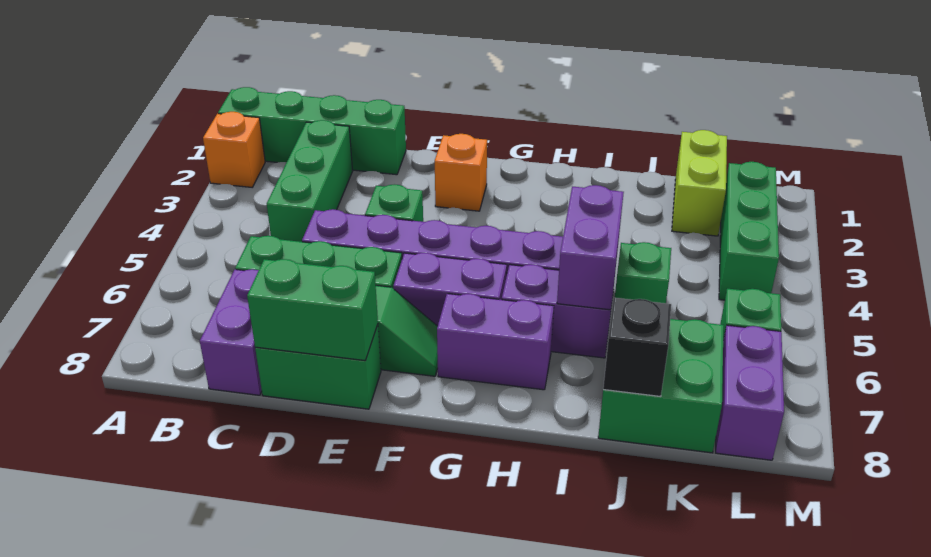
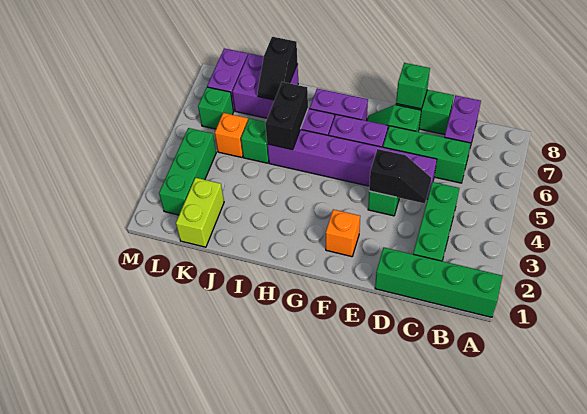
orange 1x1 brick [203,112,265,187] -> orange 1x1 brick moved to [215,113,248,157]
none -> black 1x2 slope [369,149,431,204]
green 1x2 brick [247,259,378,361] -> green 1x1 brick [396,63,430,109]
purple 1x2 brick [557,185,624,310] -> black 1x2 brick [265,82,308,150]
green 2x2 brick [598,319,724,453] -> purple 2x2 brick [232,54,298,118]

